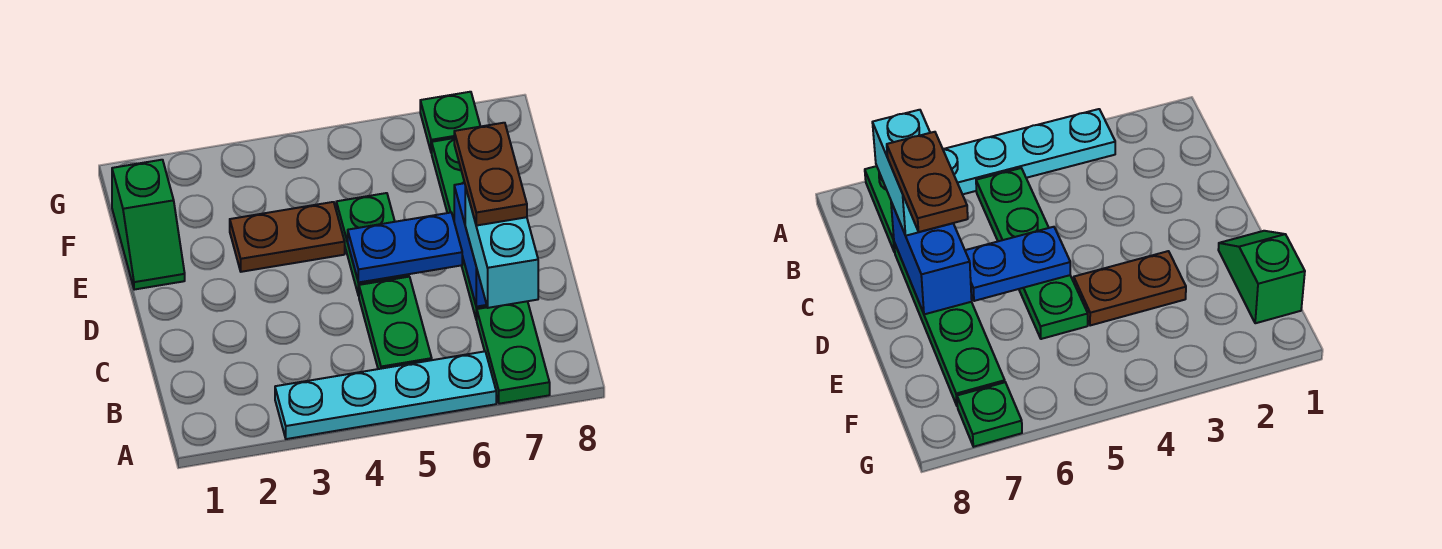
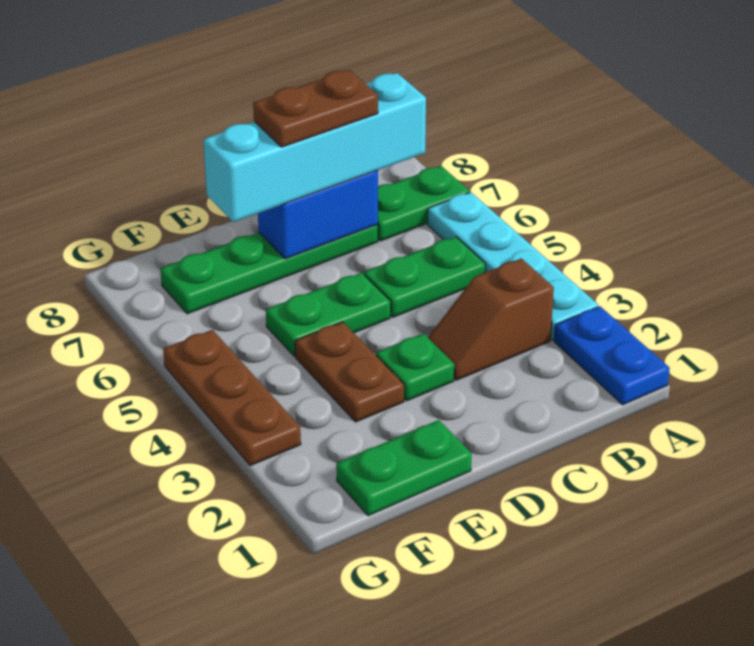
none -> brown 1x2 slope [428,258,554,380]
cyan 1x2 brick [465,187,538,308] -> cyan 1x4 brick [203,73,426,222]
blue 1x2 plate [348,213,462,282] -> blue 1x2 plate moved to [554,306,670,405]
green 1x2 slope [112,160,185,290] -> green 1x2 plate [336,420,472,516]
none -> brown 1x3 plate [163,330,301,466]
green 1x1 plate [420,92,480,153] -> green 1x1 plate moved to [376,334,454,401]

